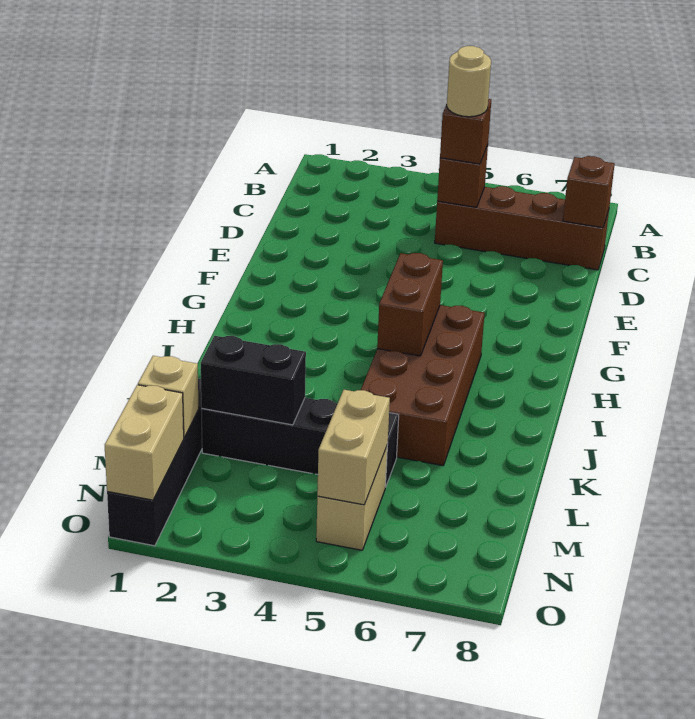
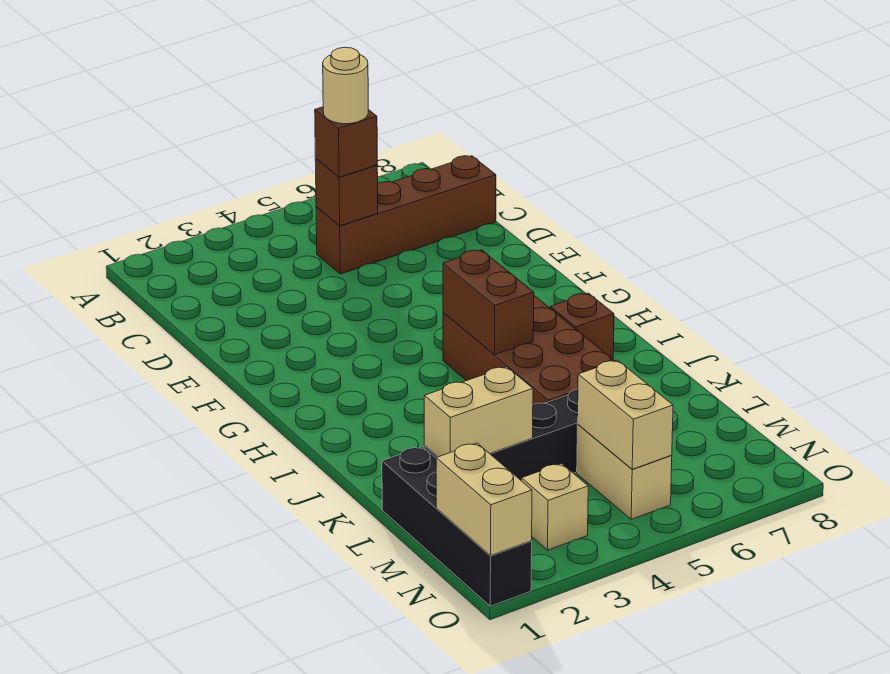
brown 1x1 brick [563,156,615,228] -> brown 1x1 brick moved to [550,293,614,359]
black 1x2 brick [201,336,306,425] -> tan 1x2 brick [424,367,533,457]
tan 1x1 brick [138,356,199,437] -> tan 1x1 brick moved to [521,464,588,550]

